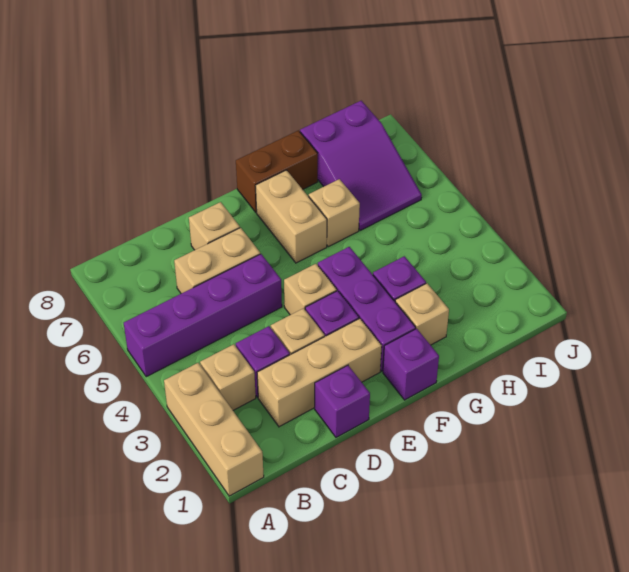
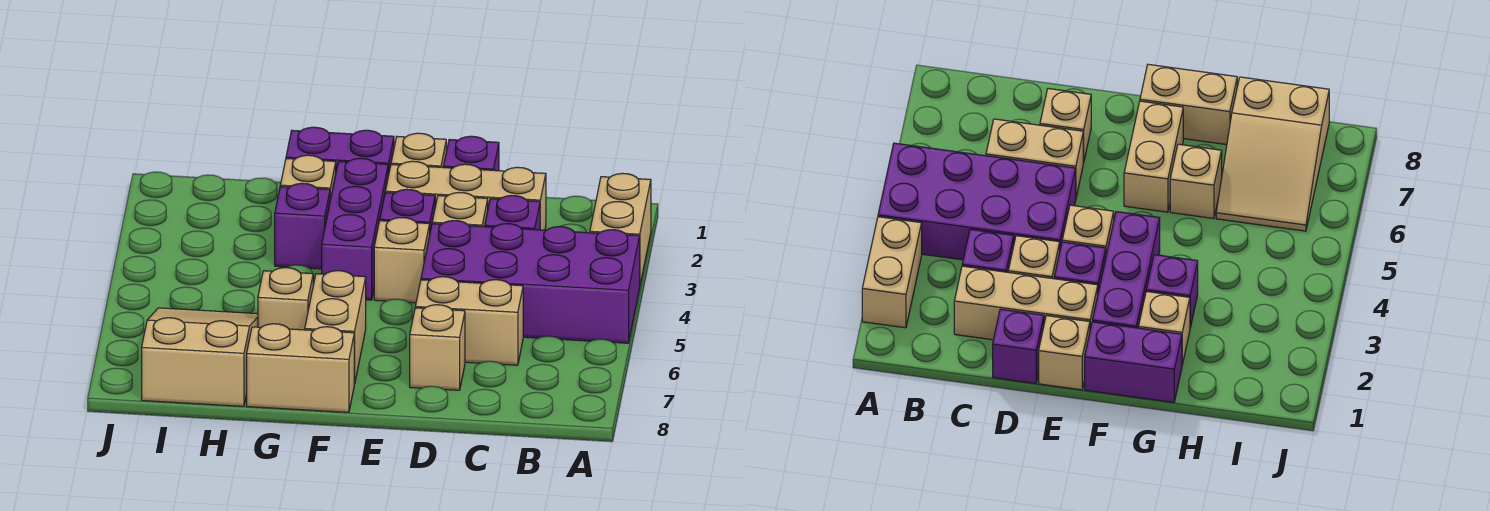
tan 1x3 brick [164,363,264,496] -> tan 1x2 brick [590,173,651,284]
purple 1x4 brick [124,254,282,377] -> purple 2x4 brick [421,221,640,343]
tan 1x1 brick [200,344,256,410] -> tan 1x1 brick moved to [391,133,446,168]
purple 1x1 brick [383,329,439,400] -> purple 1x2 brick [286,127,394,176]
brown 1x2 brick [236,130,318,212] -> tan 1x2 brick [247,324,354,412]
purple 2x3 slope [300,101,422,230] -> tan 2x3 slope [142,308,258,406]

